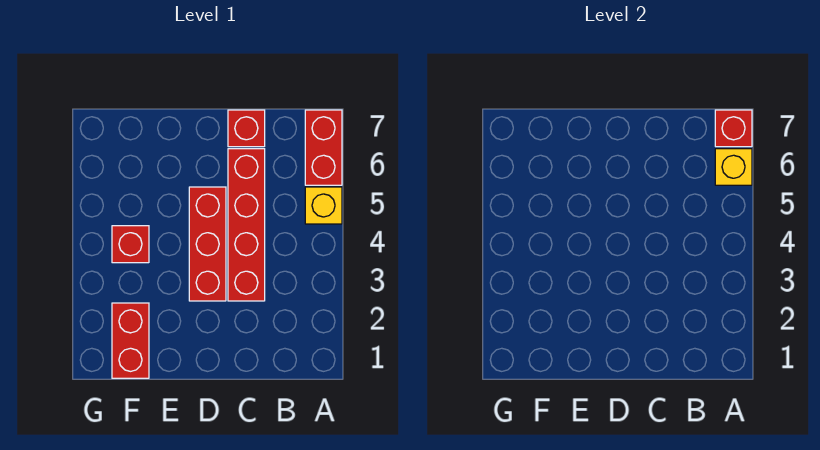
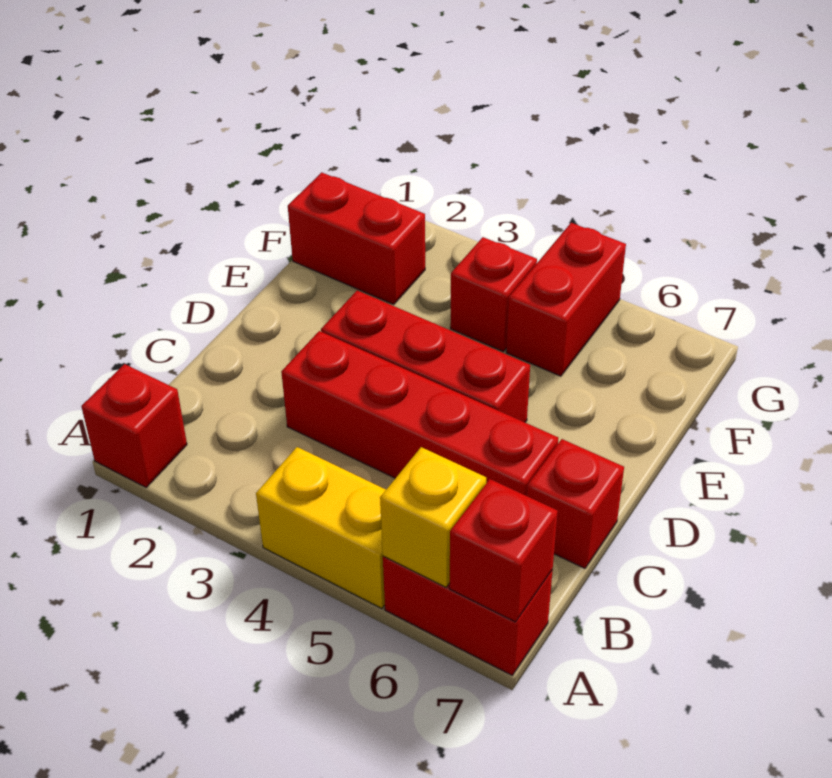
none -> red 1x1 brick [81,364,187,487]
yellow 1x1 brick [305,187,342,224] -> yellow 1x2 brick [256,447,386,609]
none -> red 1x2 brick [506,223,626,376]

